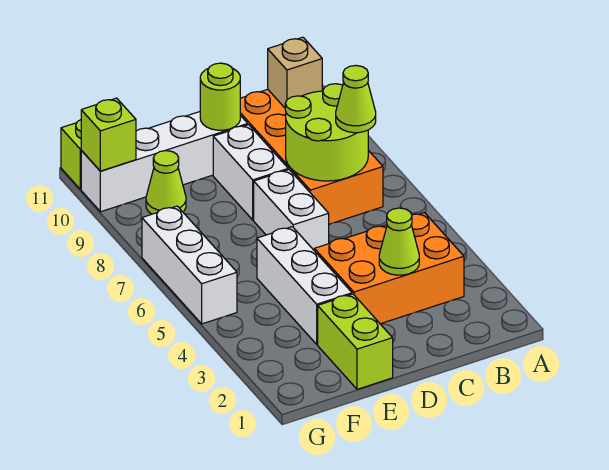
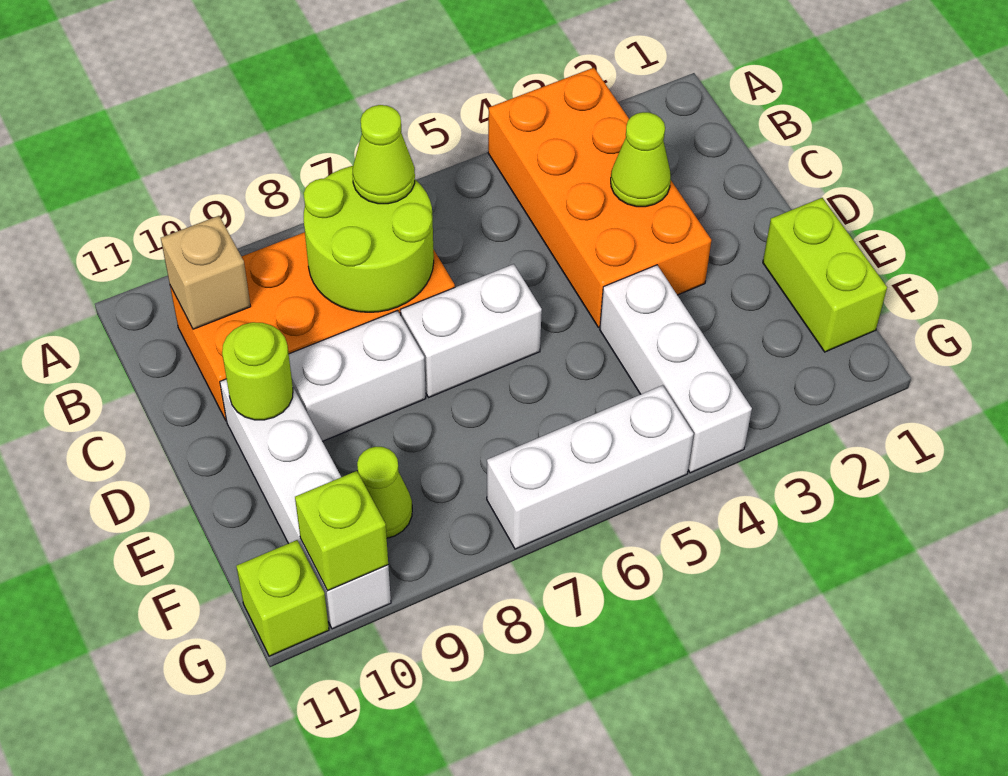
orange 2x3 brick [314,213,464,324] -> orange 2x4 brick [488,68,711,328]
lime 1x2 brick [318,294,393,389] -> lime 1x2 brick turned to [763,198,887,352]
white 1x3 brick [257,227,352,344] -> white 1x3 brick turned to [600,265,752,473]

